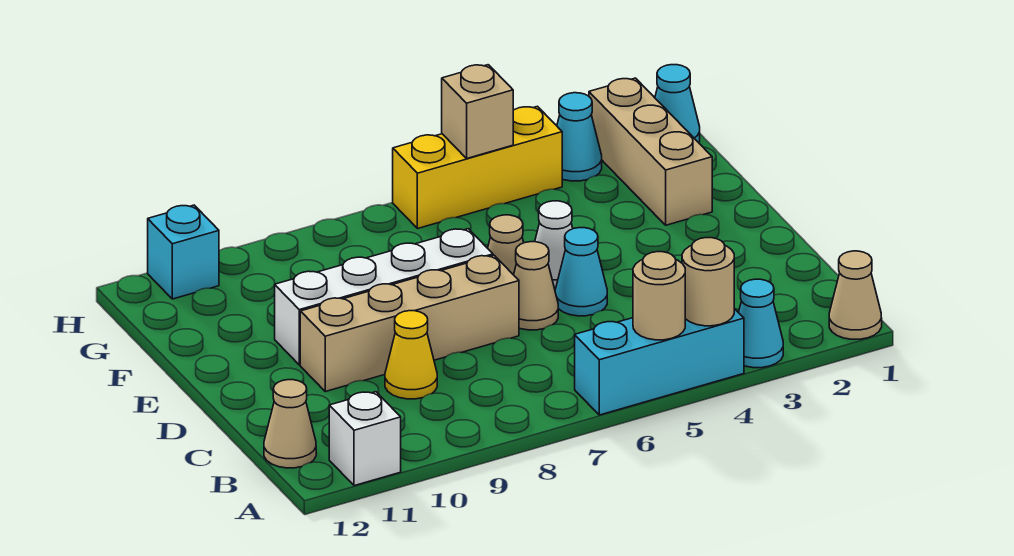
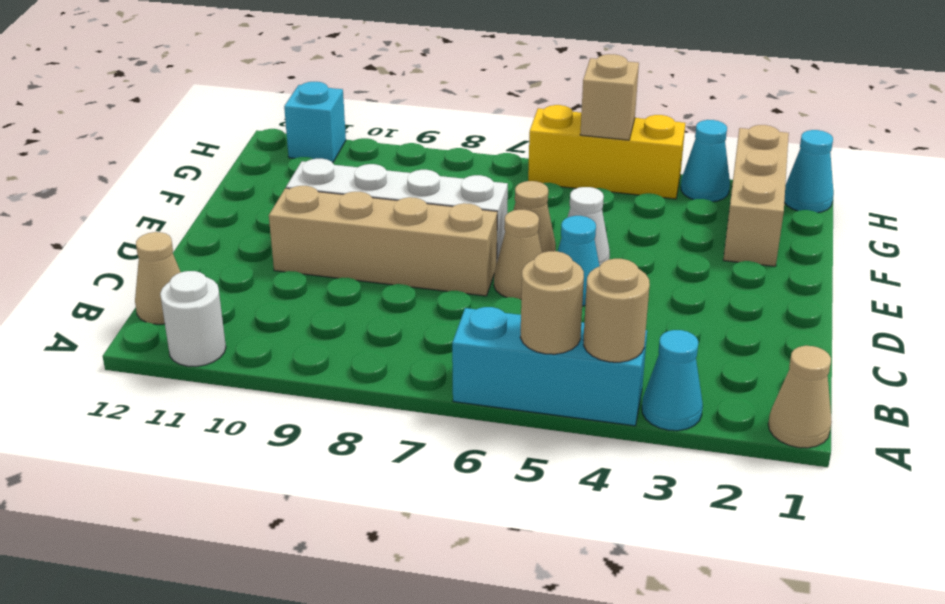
white 1x1 brick [329,392,401,486] -> white 1x1 round brick [160,271,226,367]
yellow 1x1 cone [385,311,437,399] -> none

